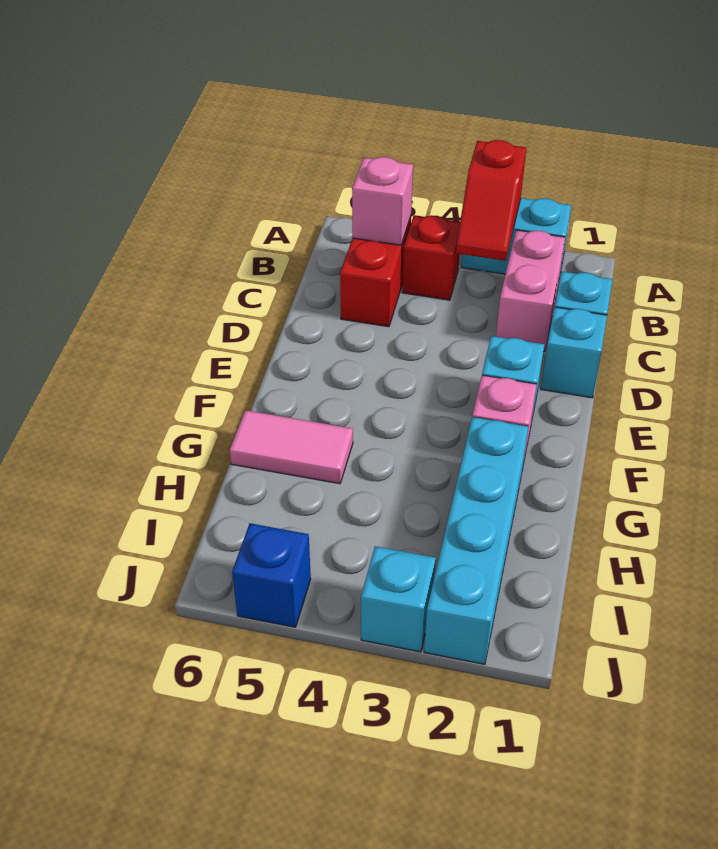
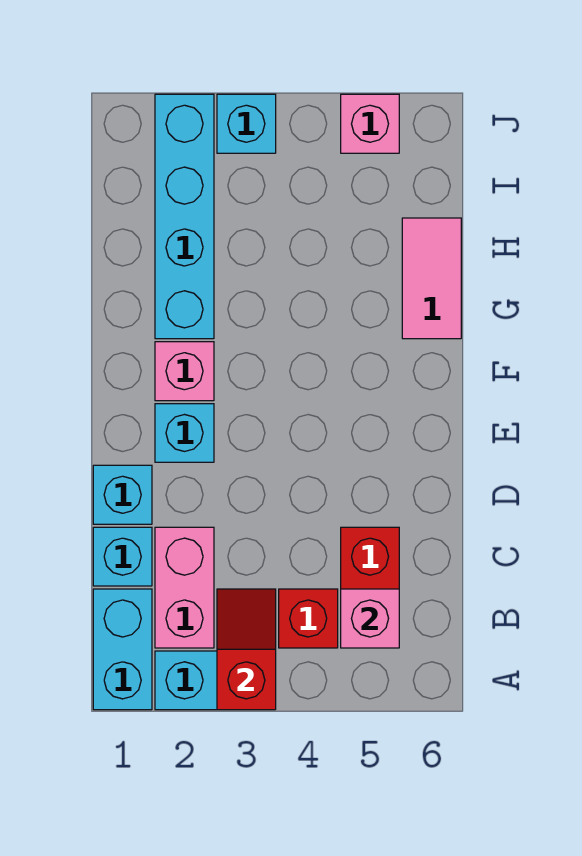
none -> cyan 1x2 brick [93,589,152,710]
pink 1x2 tile [230,410,353,484] -> pink 1x2 tile turned to [402,218,461,339]
blue 1x1 brick [232,523,311,627] -> pink 1x1 brick [341,94,399,153]

